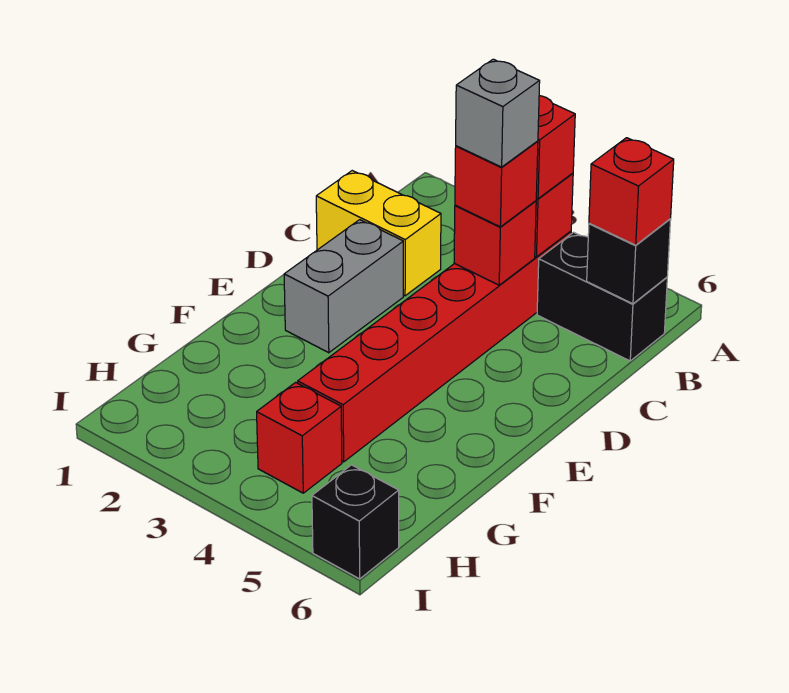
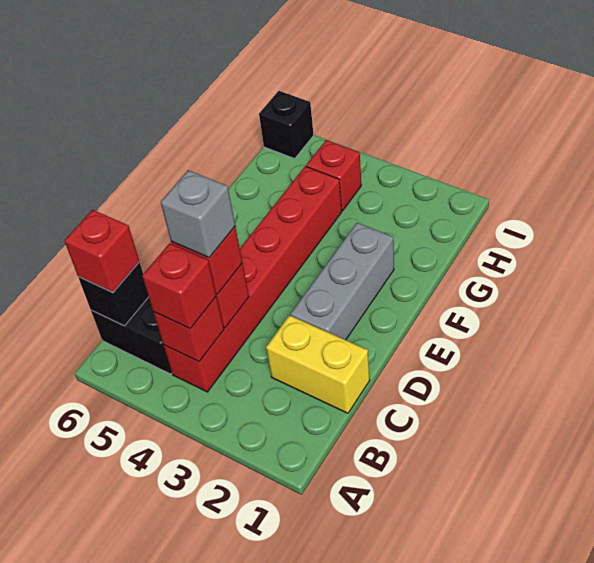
grey 1x2 brick [284,220,403,353] -> grey 1x3 brick [291,223,394,340]

